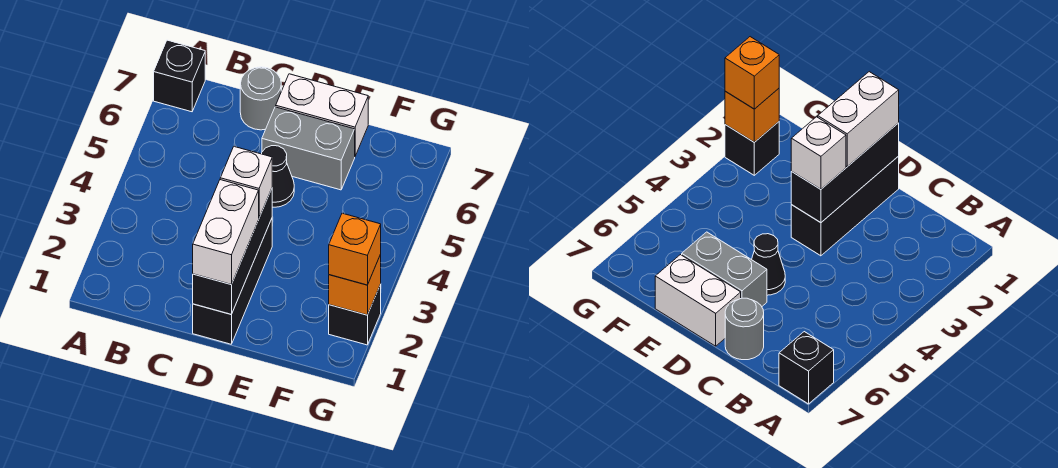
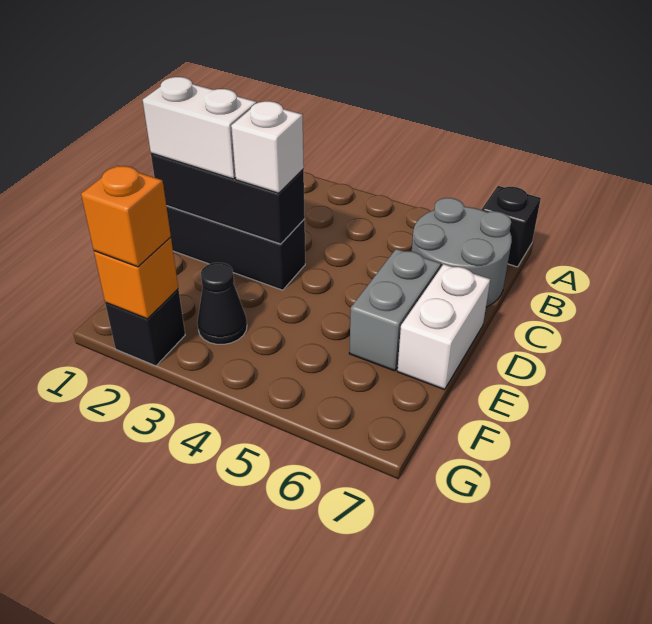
grey 1x1 round brick [240,67,281,130] -> grey 2x2 round brick [412,198,512,307]
black 1x1 cone [262,146,294,207] -> black 1x1 cone moved to [197,263,247,344]

